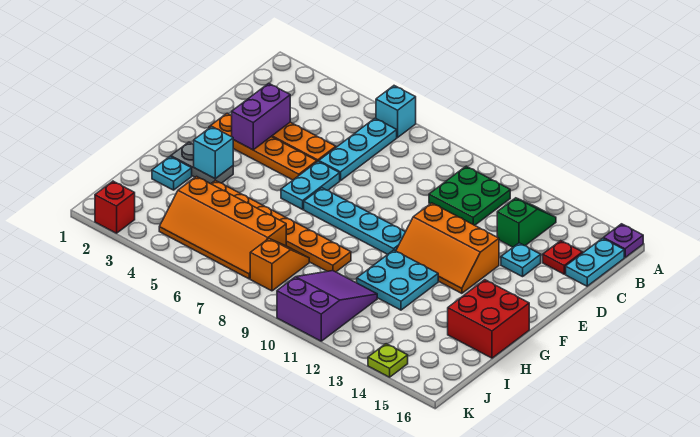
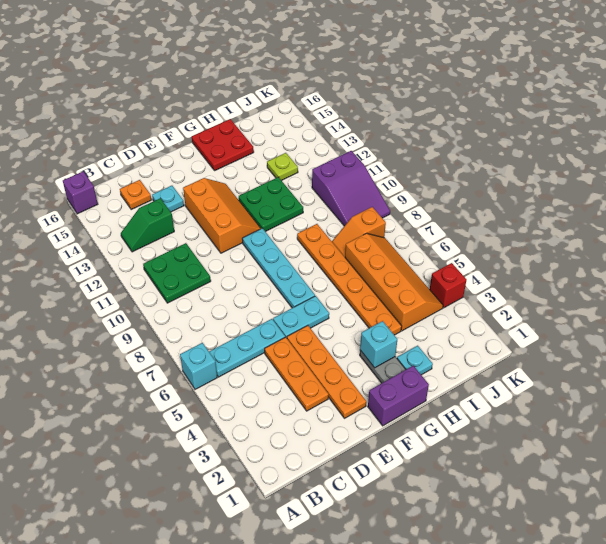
purple 1x1 plate [604,224,643,257] -> purple 1x1 brick [63,171,98,214]
cyan 1x2 plate [566,238,624,286] -> none
red 1x1 plate [543,241,583,274] -> orange 1x1 plate [120,180,151,210]
purple 1x2 brick [232,83,290,150] -> purple 1x2 brick moved to [368,366,429,426]
cyan 2x2 plate [357,250,438,310] -> green 2x2 plate [239,177,303,232]
red 2x2 brick [448,280,529,358] -> red 2x2 plate [192,119,254,170]
purple 2x3 slope [277,271,377,341] -> purple 2x3 slope turned to [312,151,390,226]
red 1x1 brick [95,181,135,233] -> red 1x1 brick moved to [430,263,466,308]
lime 1x1 plate [368,344,408,377] -> lime 1x1 plate moved to [267,153,298,181]

